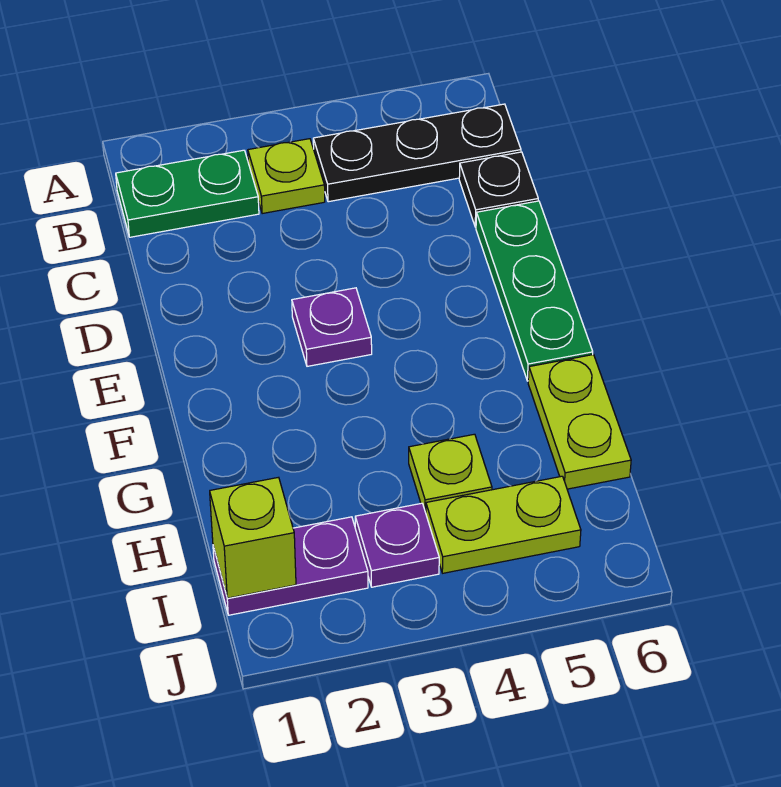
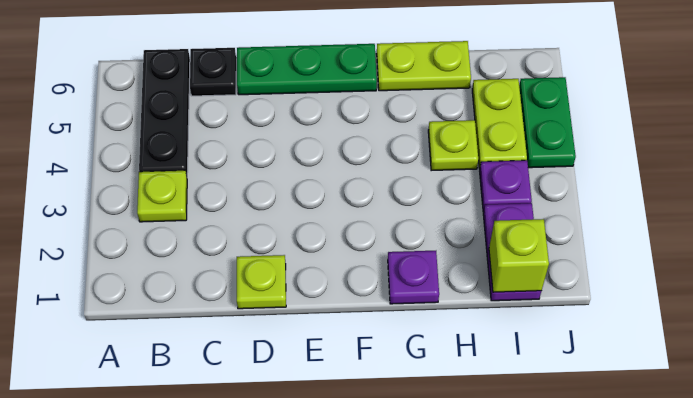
green 1x2 plate [116,150,259,237] -> green 1x2 plate moved to [519,77,576,168]
none -> lime 1x1 plate [237,255,286,309]
purple 1x1 plate [292,288,372,366] -> purple 1x1 plate moved to [388,251,439,304]

